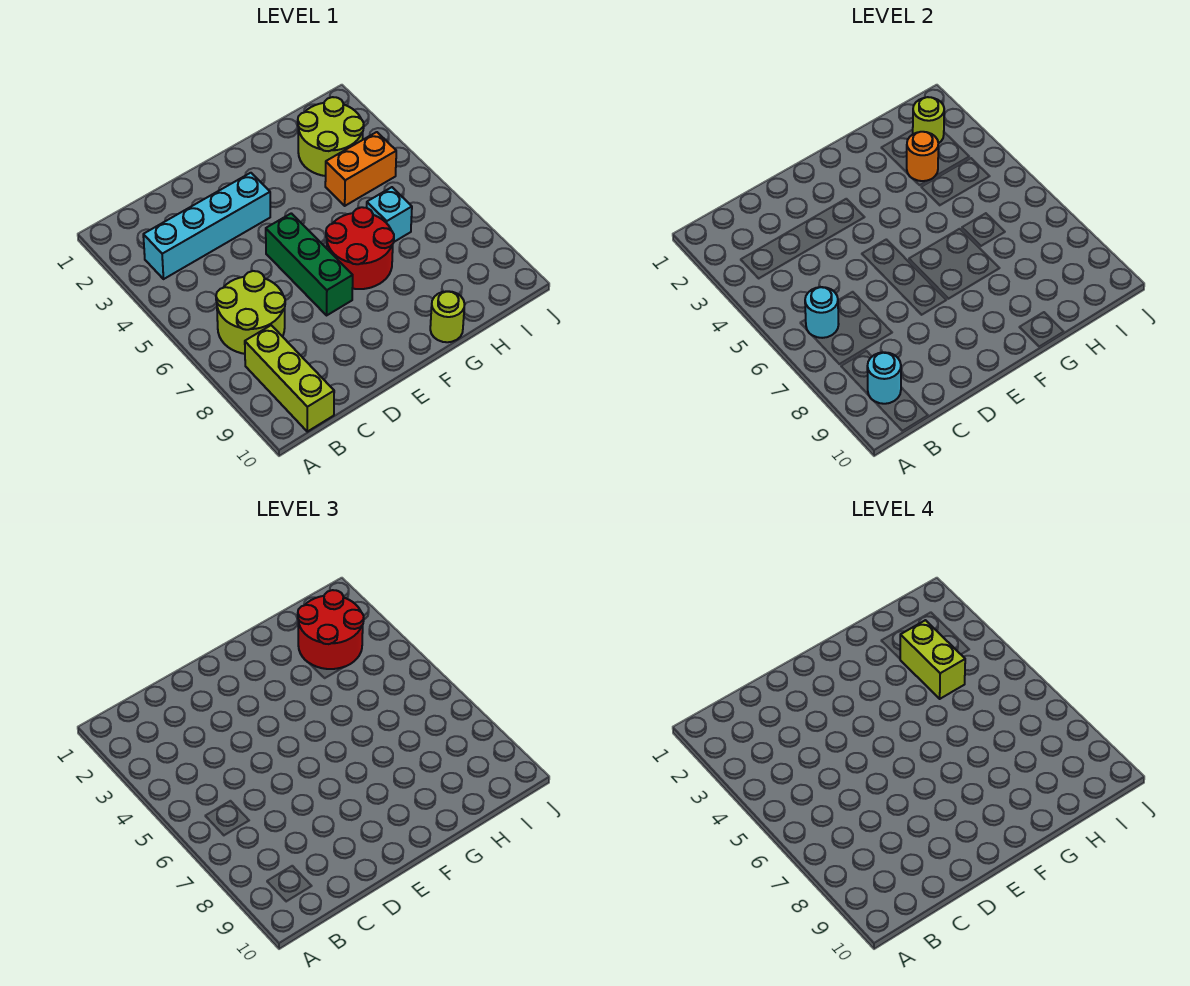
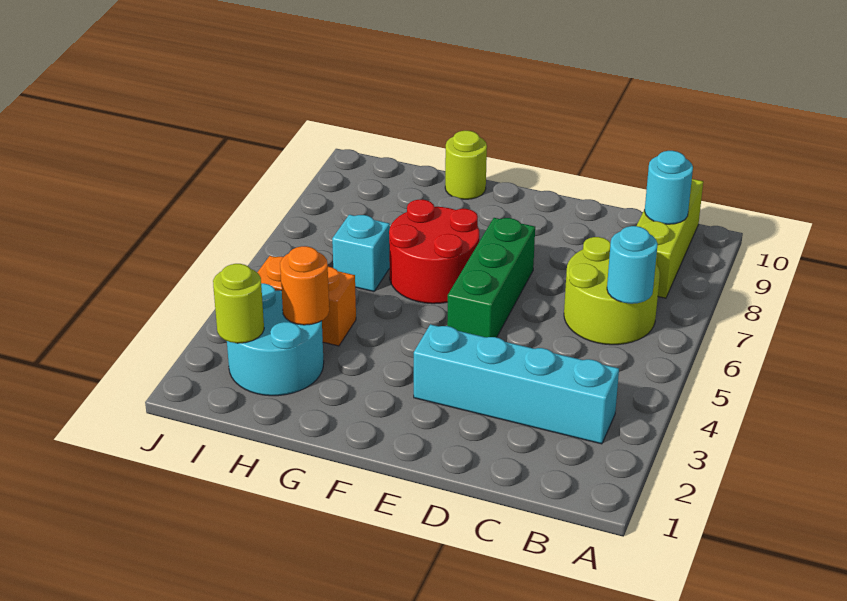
lime 2x2 round brick [298,97,364,176] -> cyan 2x2 round brick [227,283,324,396]
red 2x2 round brick [298,590,364,669] -> none
lime 1x2 brick [900,620,965,699] -> none

